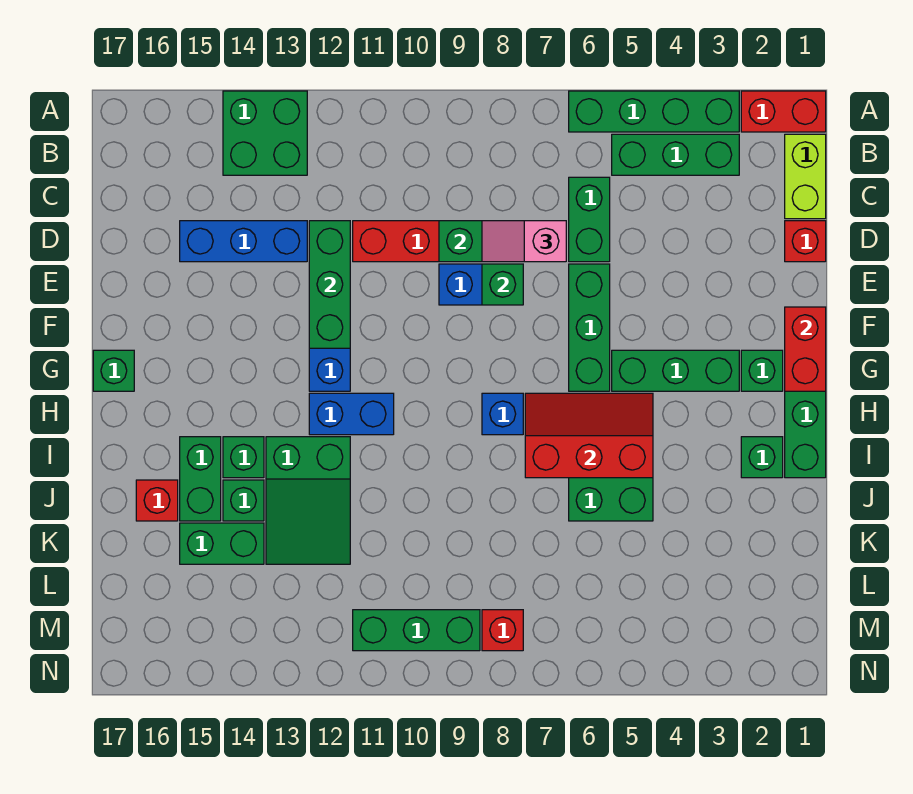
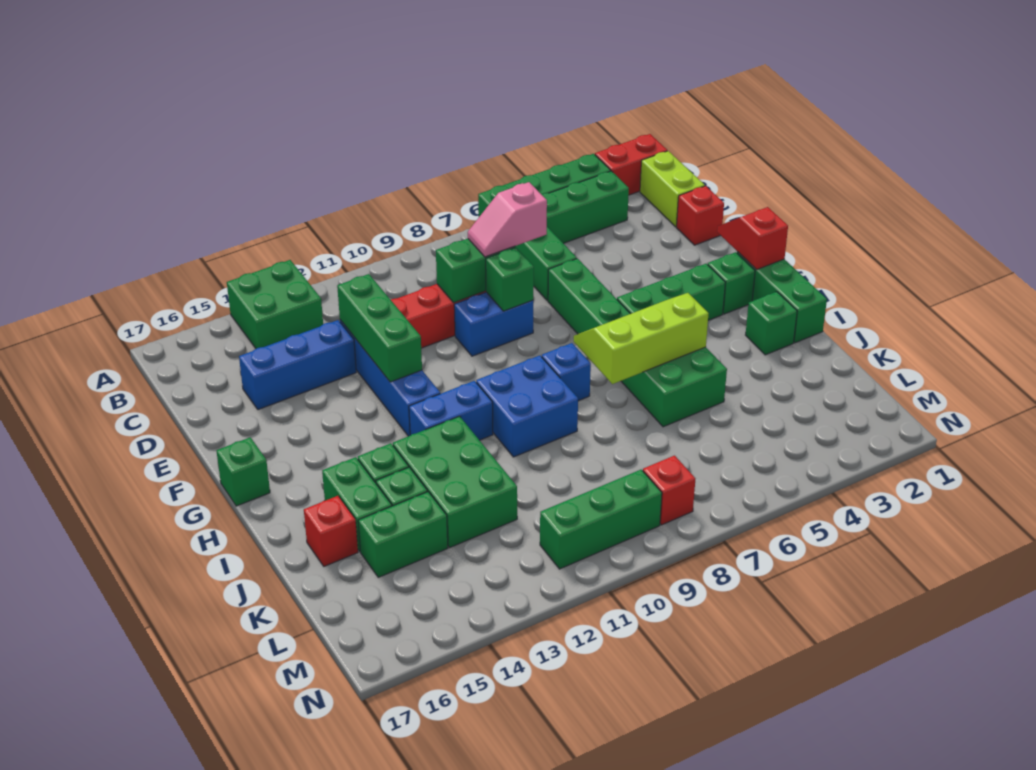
red 1x2 brick [785,307,826,391] -> red 1x2 slope [717,207,788,270]
red 2x3 slope [525,393,653,478] -> lime 2x3 slope [574,293,709,384]
none -> blue 2x2 brick [476,355,578,457]
green 2x3 slope [266,437,350,564] -> green 2x3 brick [393,416,517,547]

